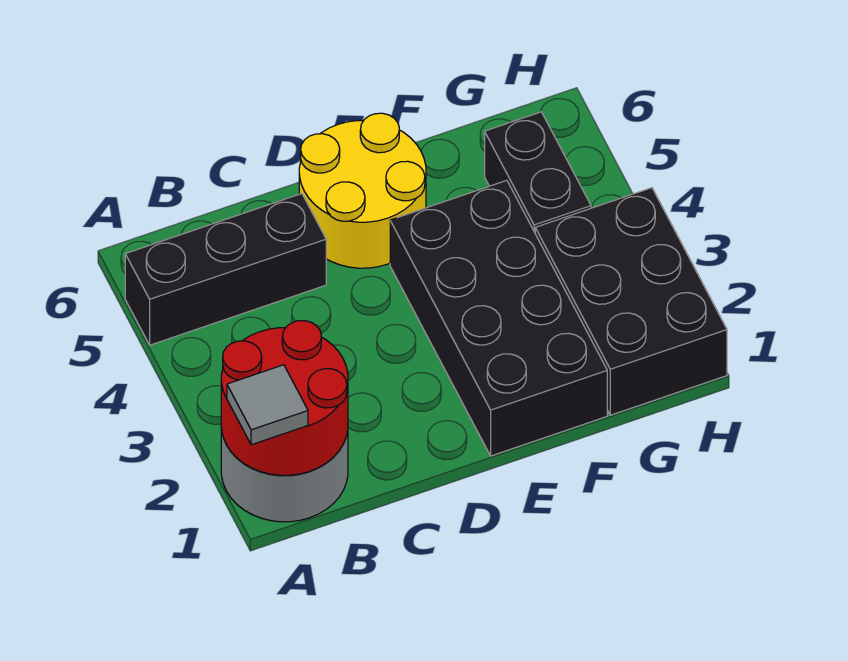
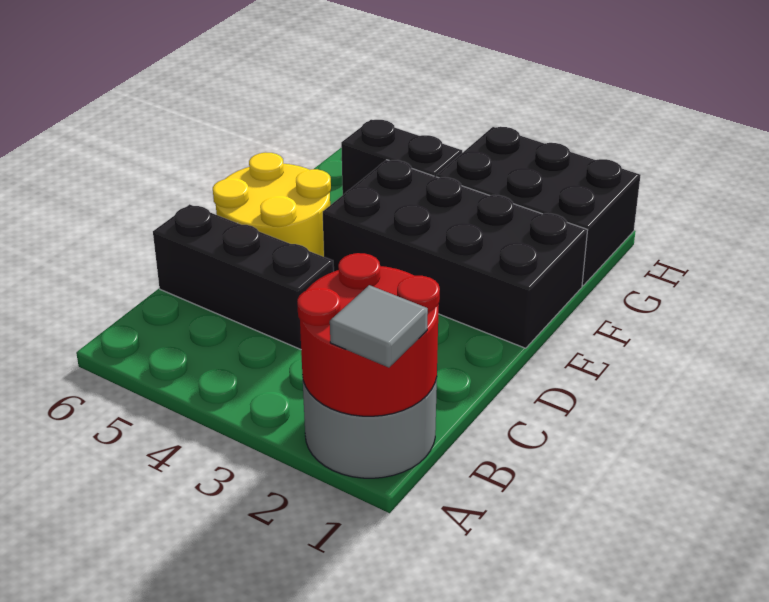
black 1x3 brick [125,194,326,345] -> black 1x3 brick turned to [153,204,334,349]

